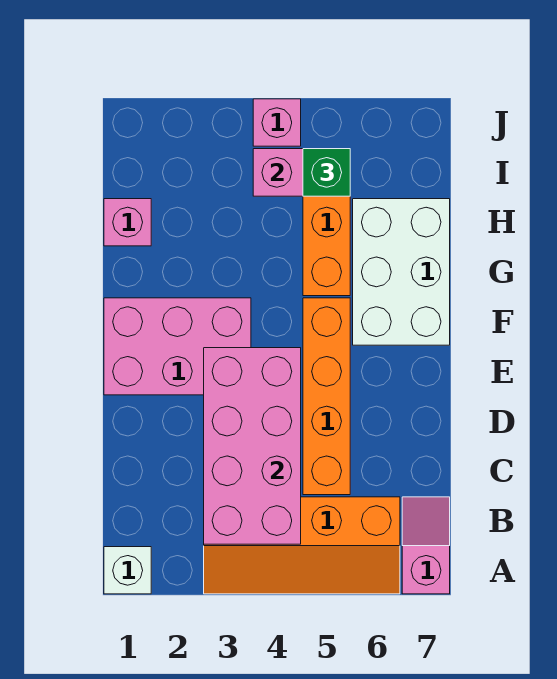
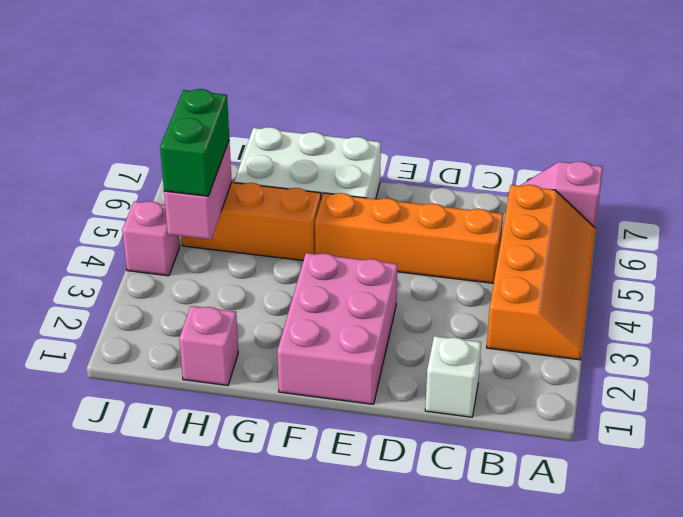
white 1x1 brick [104,547,151,594] -> white 1x1 brick moved to [425,336,481,417]
pink 2x4 brick [204,348,301,544] -> none
green 1x1 brick [303,149,350,196] -> green 1x2 brick [160,89,229,196]

